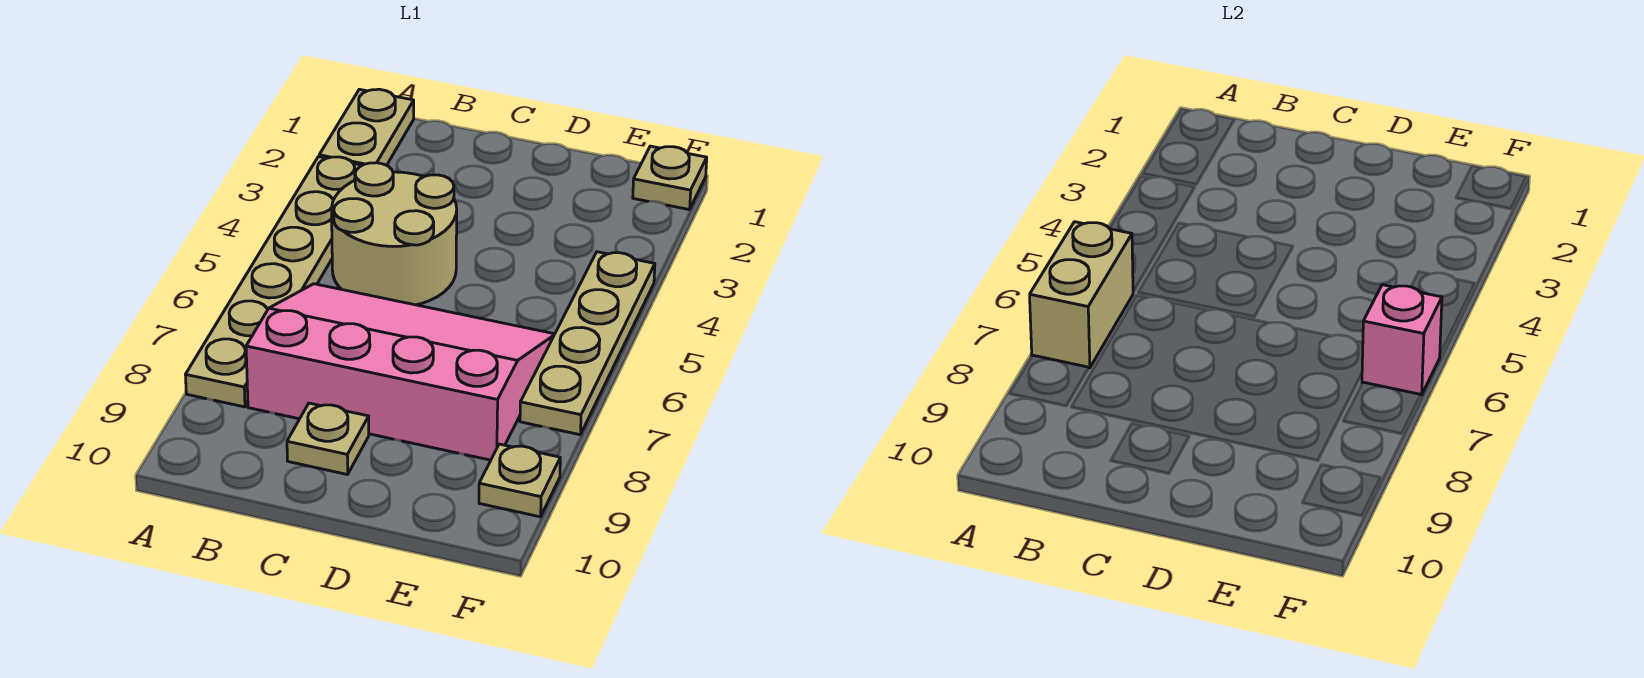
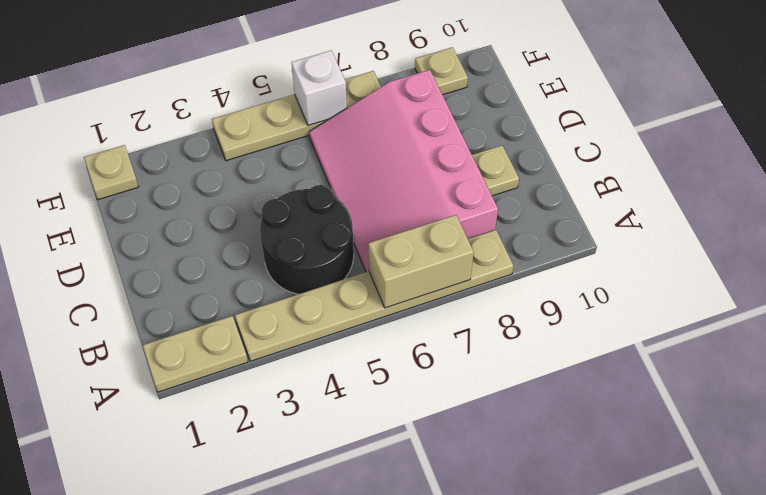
tan 2x2 round brick [332,163,457,305] -> black 2x2 round brick [260,185,354,294]
pink 1x1 brick [1362,285,1442,395] -> white 1x1 brick [291,51,347,125]

